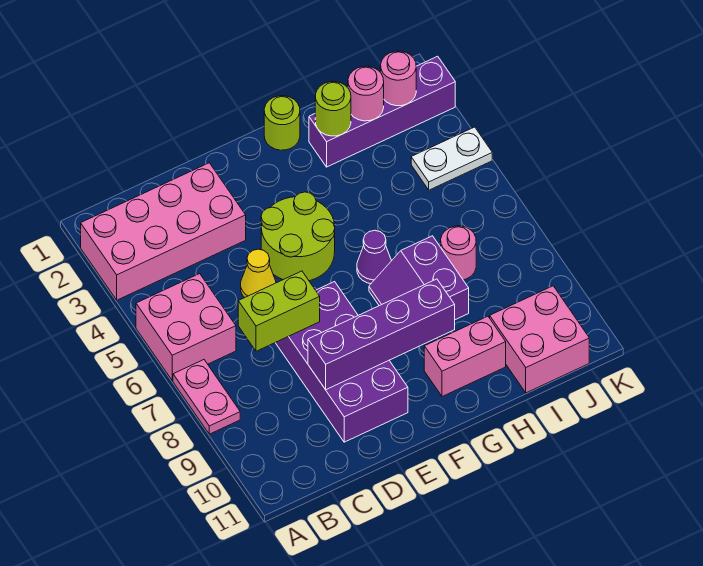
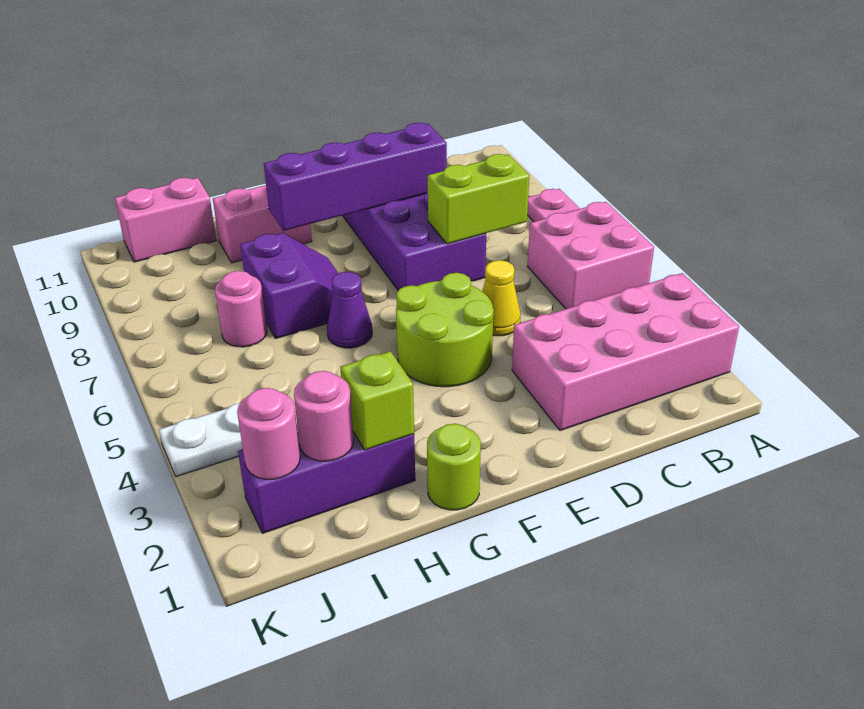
purple 1x4 brick [309,56,455,167] -> purple 1x3 brick [238,432,415,533]
lime 1x1 round brick [315,82,351,136] -> lime 1x1 brick [340,351,414,450]
pink 2x2 brick [490,286,589,393] -> pink 1x2 brick [115,178,216,262]

